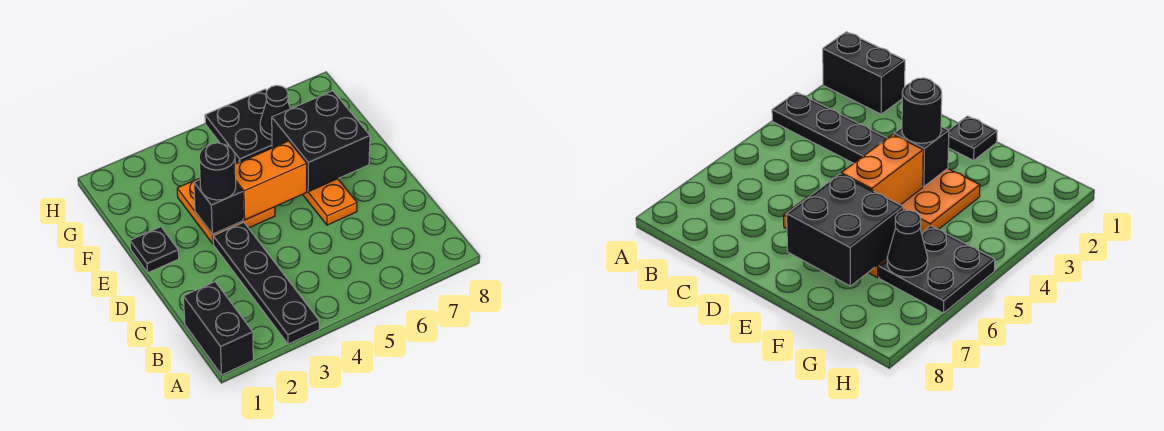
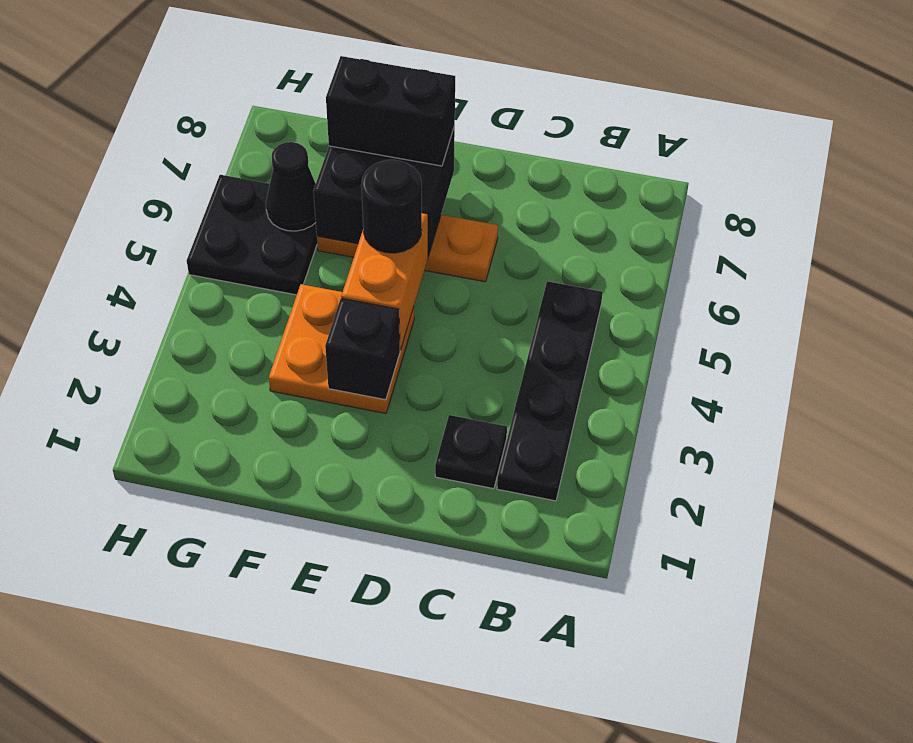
black 1x2 brick [184,282,253,375] -> black 1x2 brick moved to [326,56,455,166]
black 1x4 plate [213,222,319,344] -> black 1x4 plate turned to [497,281,603,501]
black 1x1 plate [130,227,179,273] -> black 1x1 plate moved to [435,415,507,489]
black 1x1 round brick [199,143,236,200] -> black 1x1 round brick moved to [361,160,422,253]

